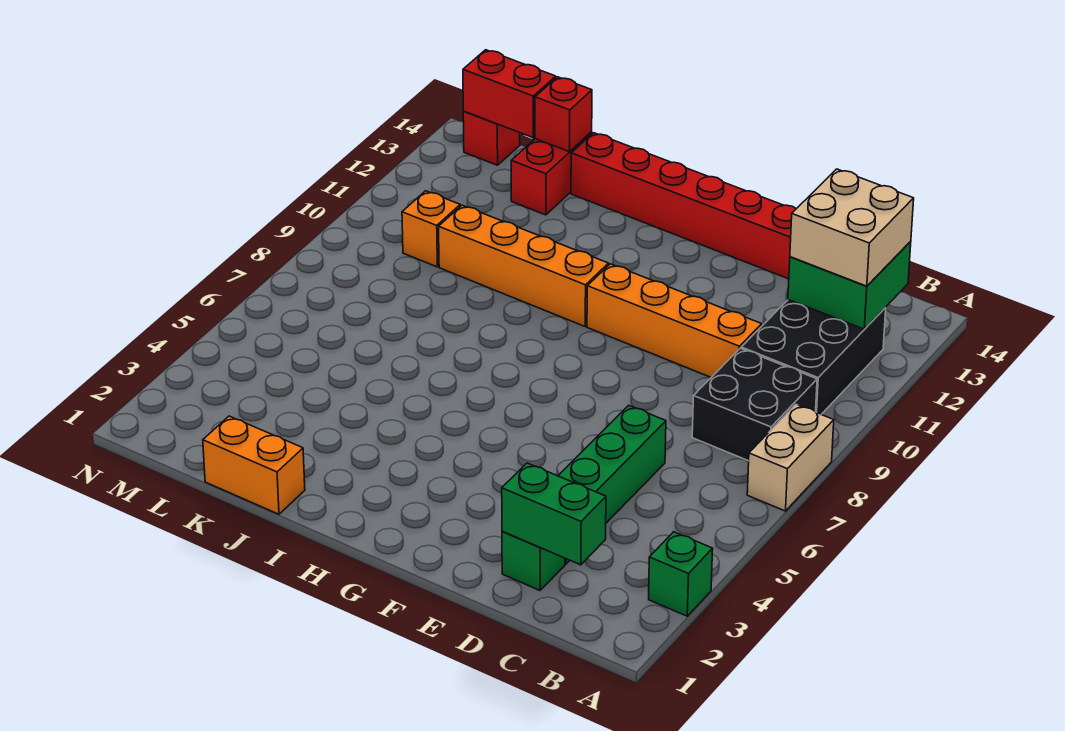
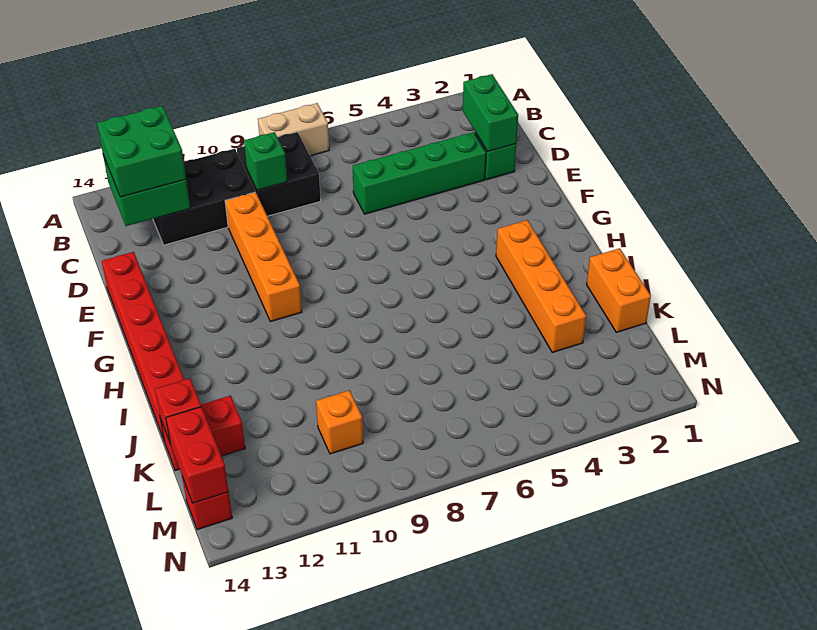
green 1x1 brick [649,532,713,616] -> green 1x1 brick moved to [244,132,287,190]
tan 2x2 brick [790,169,914,286] -> green 2x2 brick [97,106,186,197]
orange 1x4 brick [439,205,609,326] -> orange 1x4 brick moved to [496,220,586,352]

